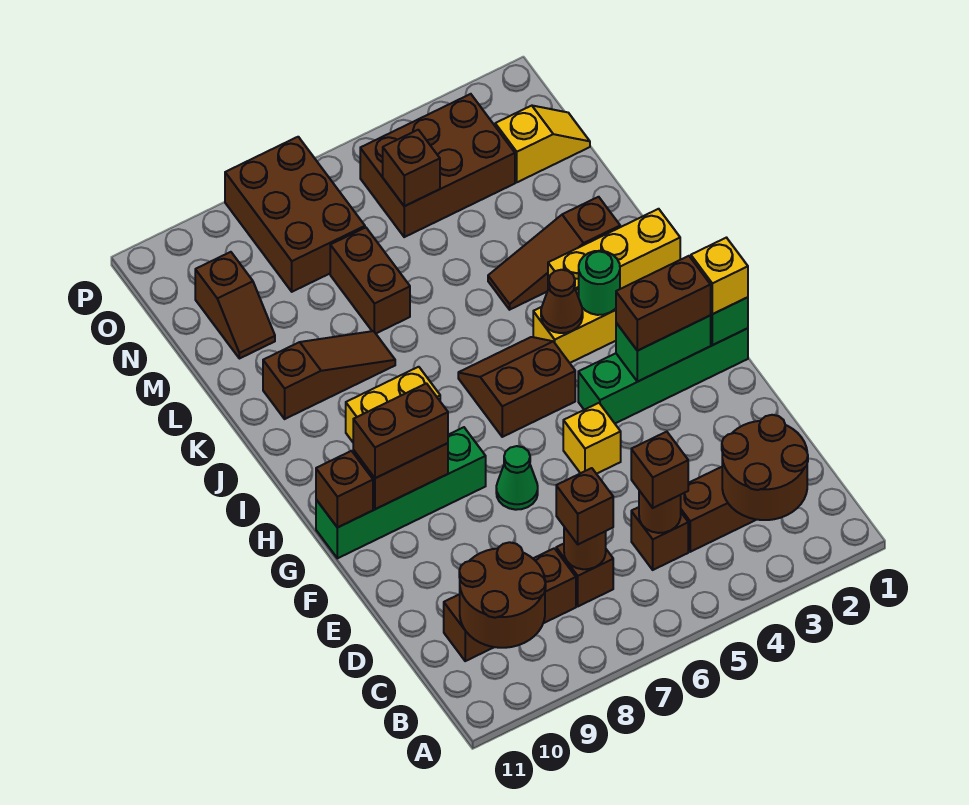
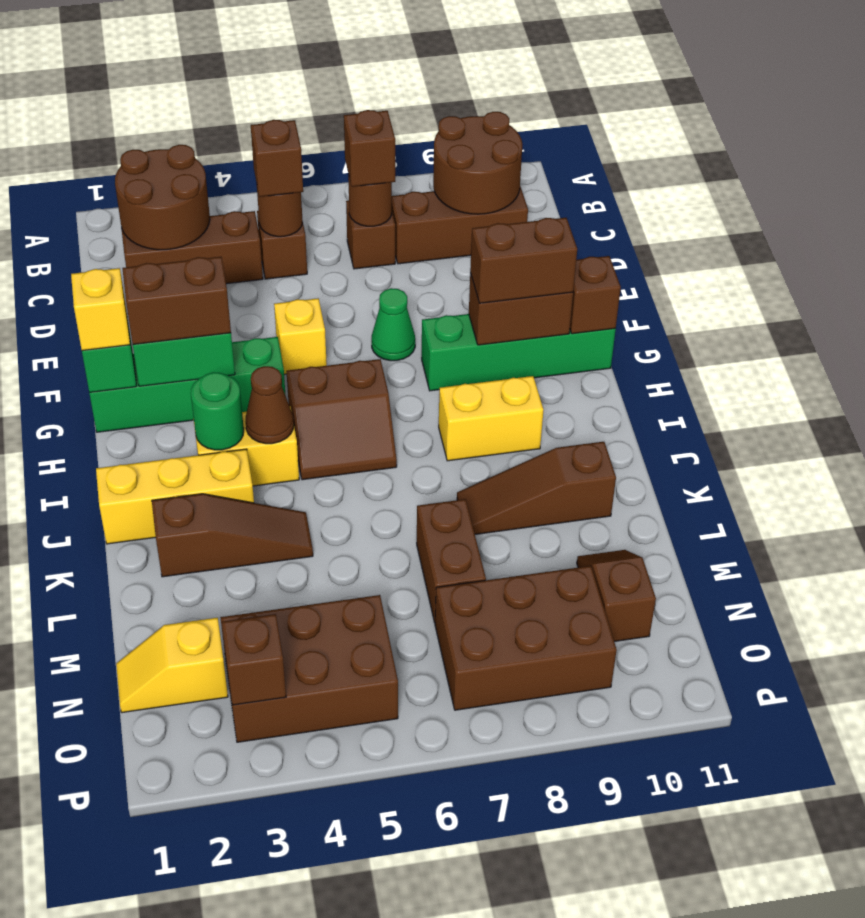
brown 1x1 brick [383,130,440,206] -> brown 1x1 brick moved to [222,614,286,705]
brown 2x3 brick [225,137,365,292] -> brown 2x3 brick turned to [435,566,617,710]

